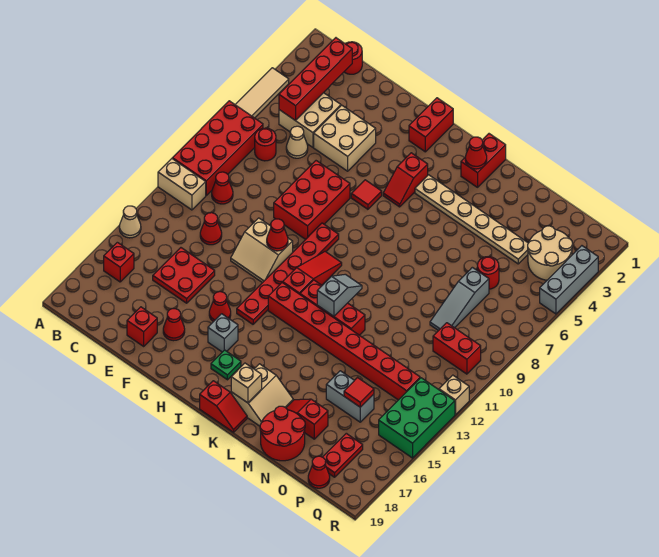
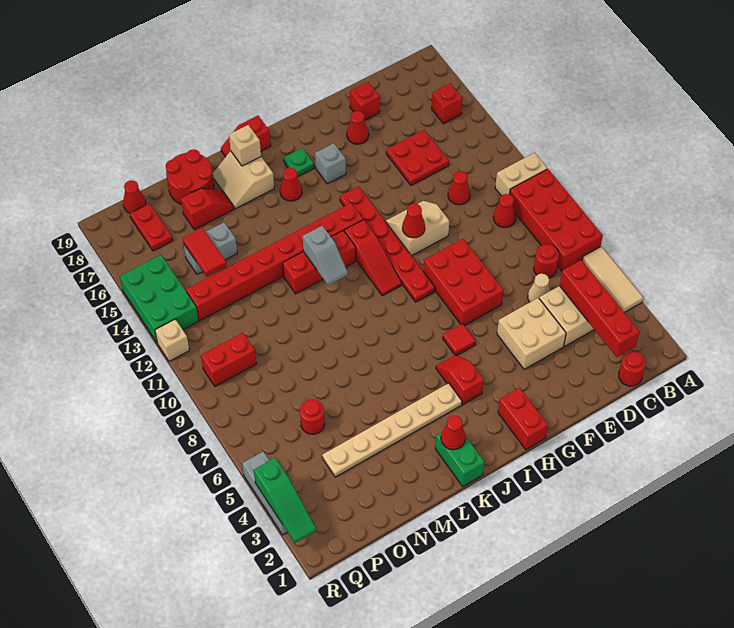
tan 1x1 cone [119,206,141,238] -> none
red 1x1 cone [209,292,231,322] -> red 1x1 cone moved to [280,168,302,201]
red 1x2 brick [461,134,506,187] -> green 1x2 brick [435,432,484,486]
grey 1x3 slope [430,267,489,331] -> none
red 1x1 tile [344,378,374,407] -> red 1x2 tile [183,228,227,277]
tan 2x2 round brick [528,226,573,280] -> none
none -> green 1x3 slope [254,458,316,543]

